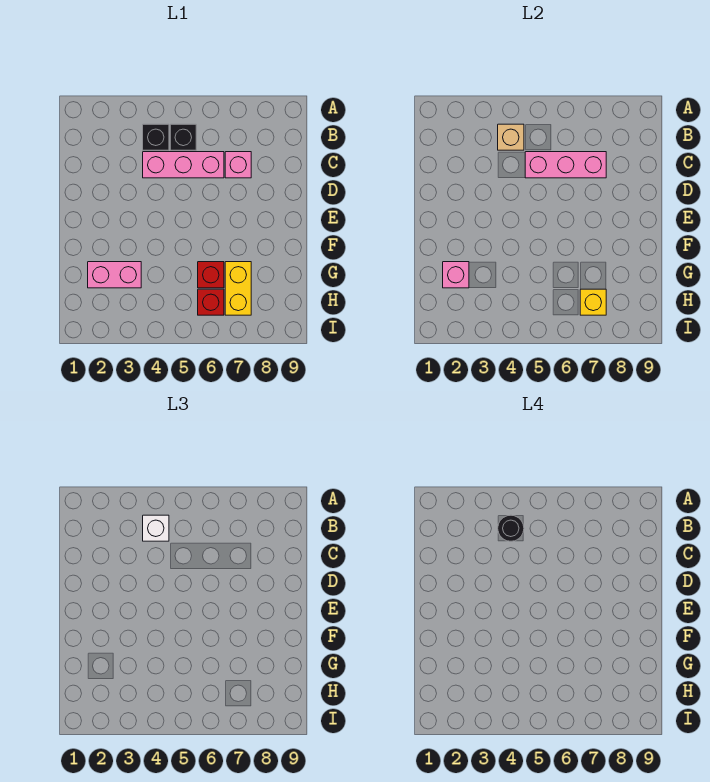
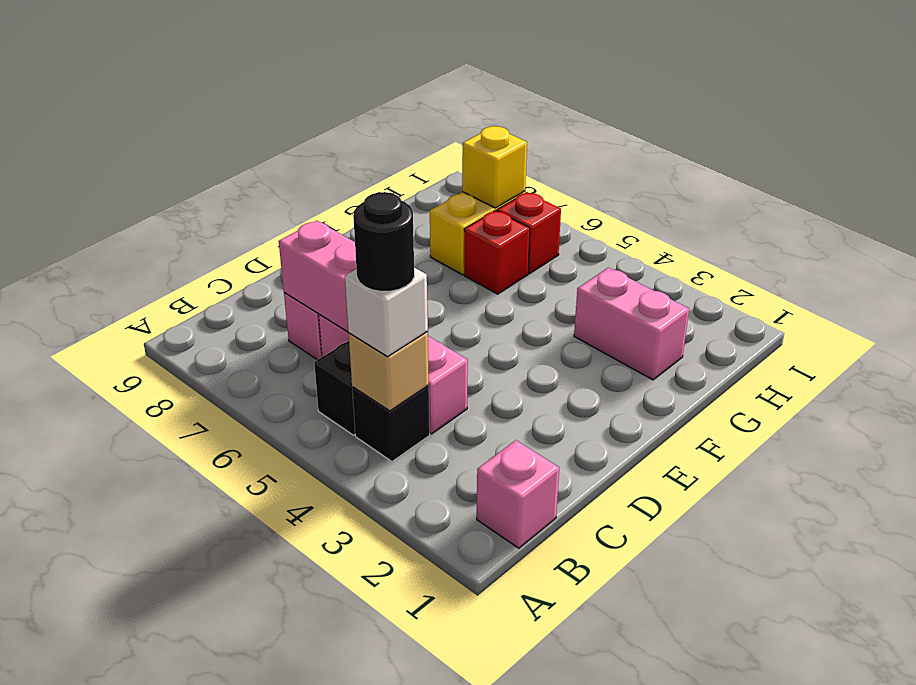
pink 1x1 brick [443,262,469,288] -> pink 1x1 brick moved to [477,440,559,548]

